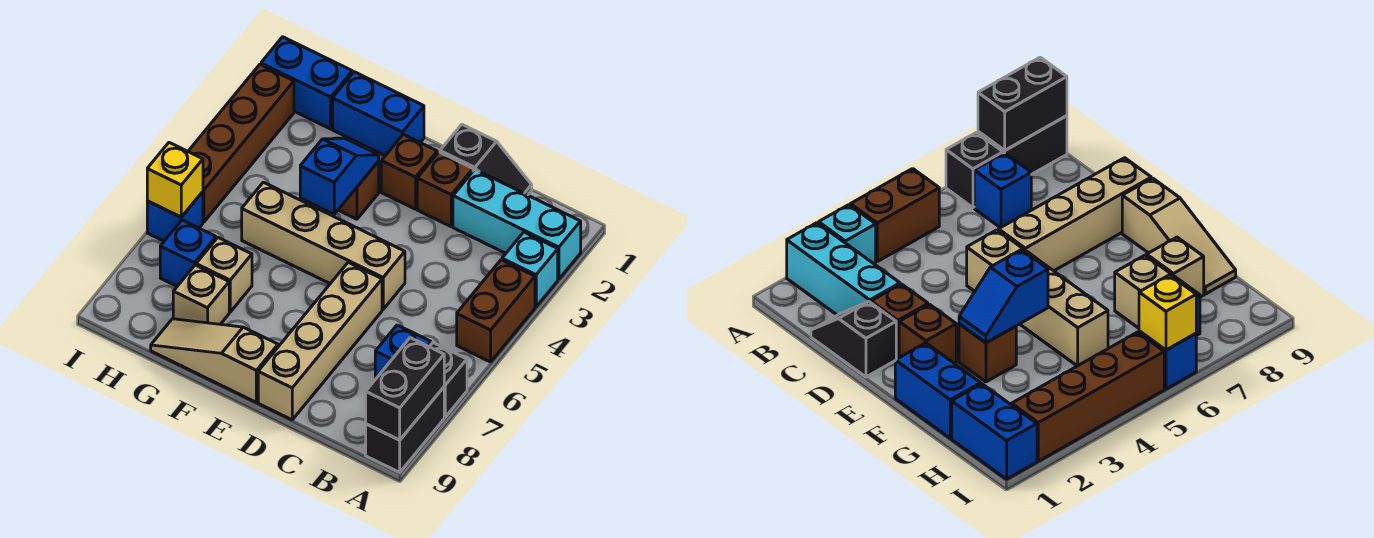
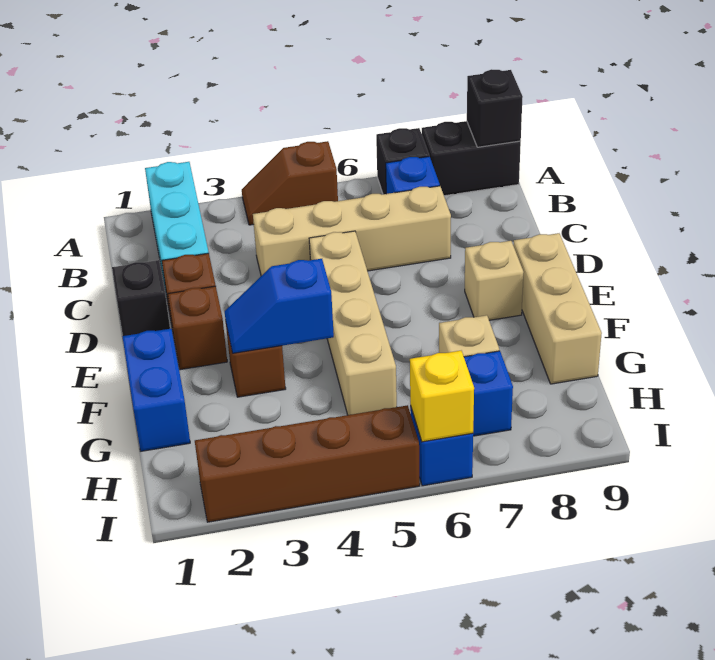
cyan 1x1 brick [502,232,558,307] -> none
brown 1x2 brick [457,260,535,362] -> brown 1x2 slope [242,141,338,225]
black 1x2 brick [366,338,444,440] -> black 1x1 brick [467,69,523,147]
tan 1x4 brick [258,262,382,420] -> tan 1x4 brick moved to [253,186,451,276]
tan 1x3 slope [151,319,278,402] -> tan 1x3 brick [513,233,602,384]
tan 1x1 brick [173,265,229,324] -> tan 1x1 brick moved to [465,241,524,320]
blue 1x2 brick [261,37,352,129] -> none

